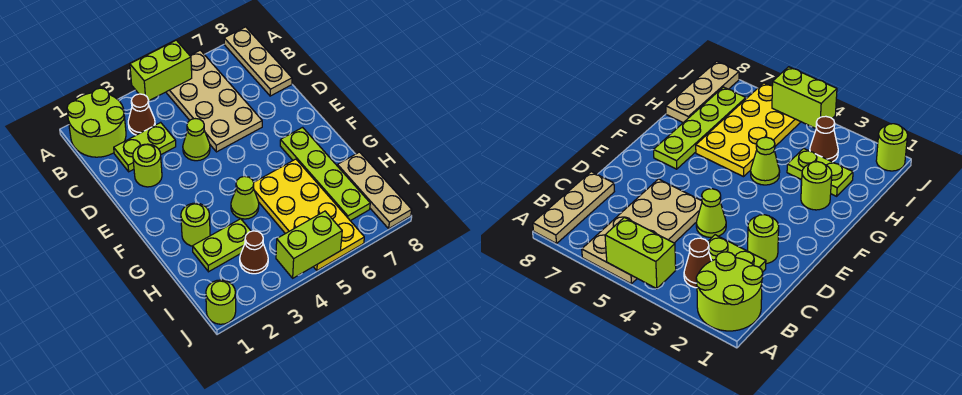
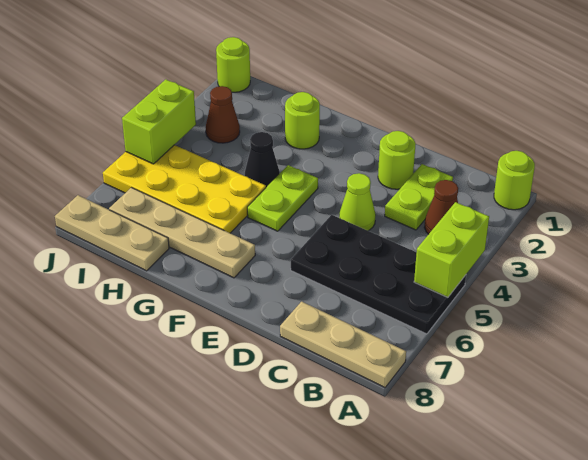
lime 2x2 round brick [67,88,126,157] -> lime 1x1 round brick [494,151,535,210]
tan 2x4 plate [166,50,262,152] -> black 2x4 plate [291,215,466,334]
lime 1x4 plate [280,127,370,221] -> tan 1x4 plate [109,188,255,278]
lime 1x1 cone [231,176,259,219] -> black 1x1 cone [245,132,280,187]
lime 1x2 plate [193,219,251,272] -> lime 1x2 plate moved to [247,165,318,231]

